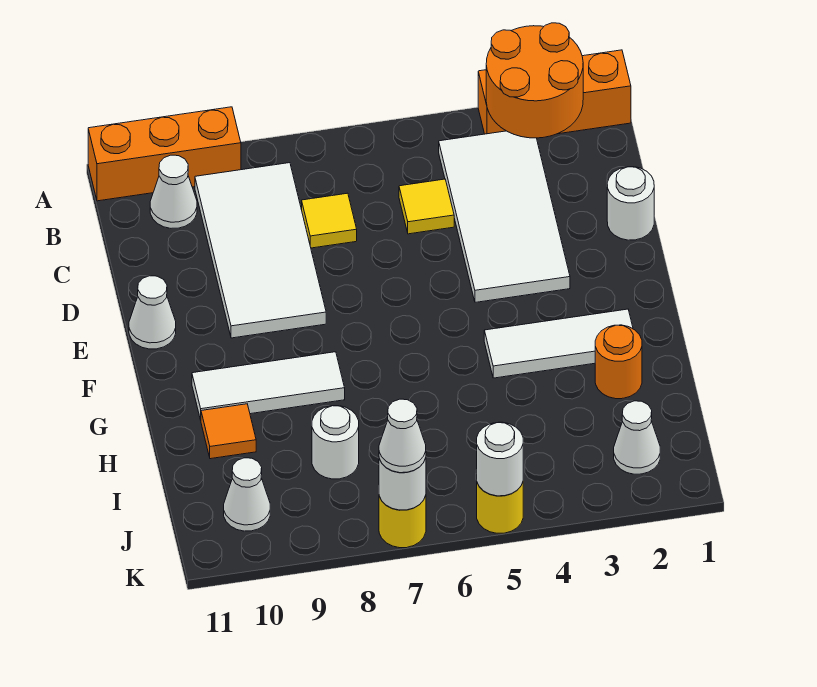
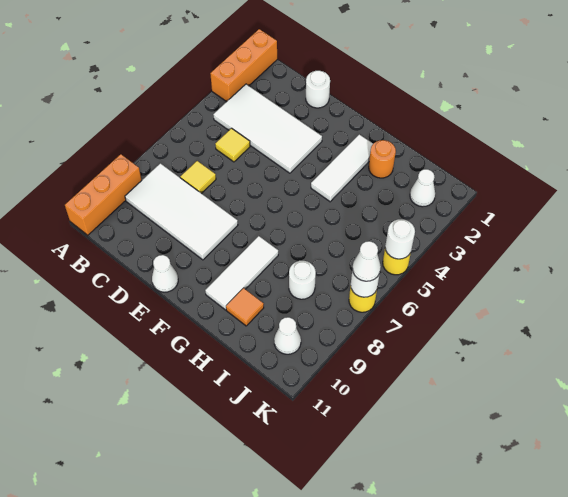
orange 2x2 round brick [486,23,583,138] -> none
white 1x1 cone [150,155,197,228] -> none

